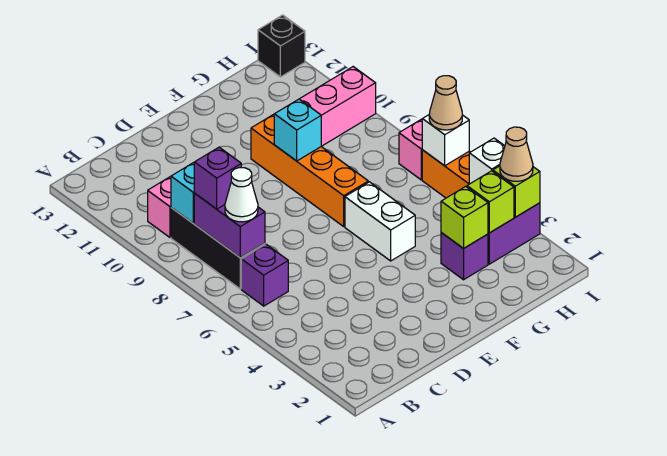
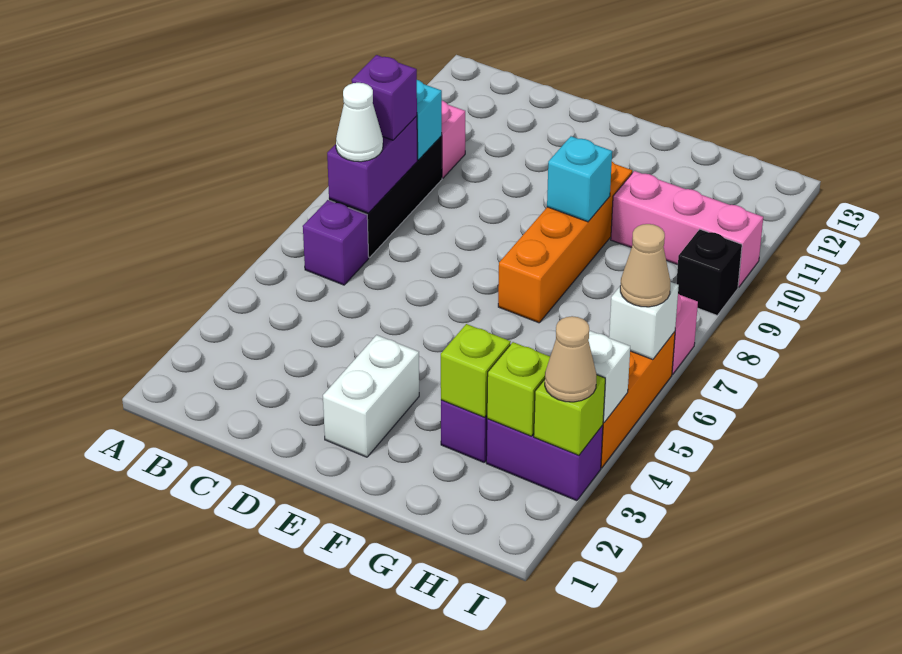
white 1x2 brick [345,182,415,261] -> white 1x2 brick moved to [323,335,419,457]
black 1x1 brick [258,15,305,77] -> black 1x1 brick moved to [676,229,742,315]

